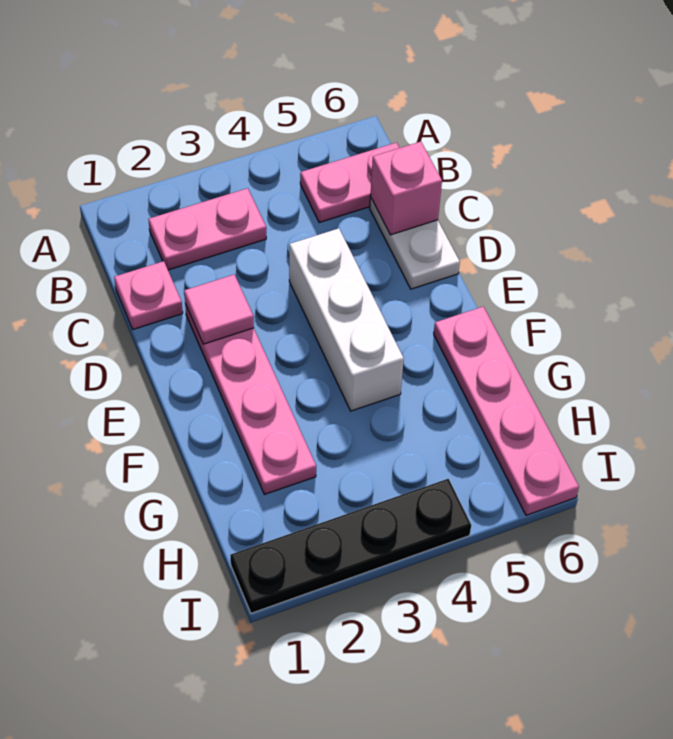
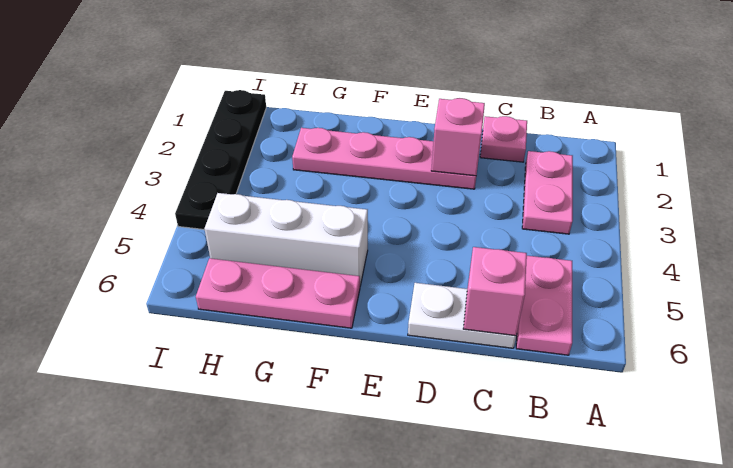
pink 1x1 tile [184,275,254,344] -> pink 1x1 brick [431,98,485,176]
white 1x3 brick [289,228,404,411] -> white 1x3 brick moved to [204,193,368,286]
pink 1x4 plate [434,307,579,515] -> pink 1x3 plate [196,258,360,328]

